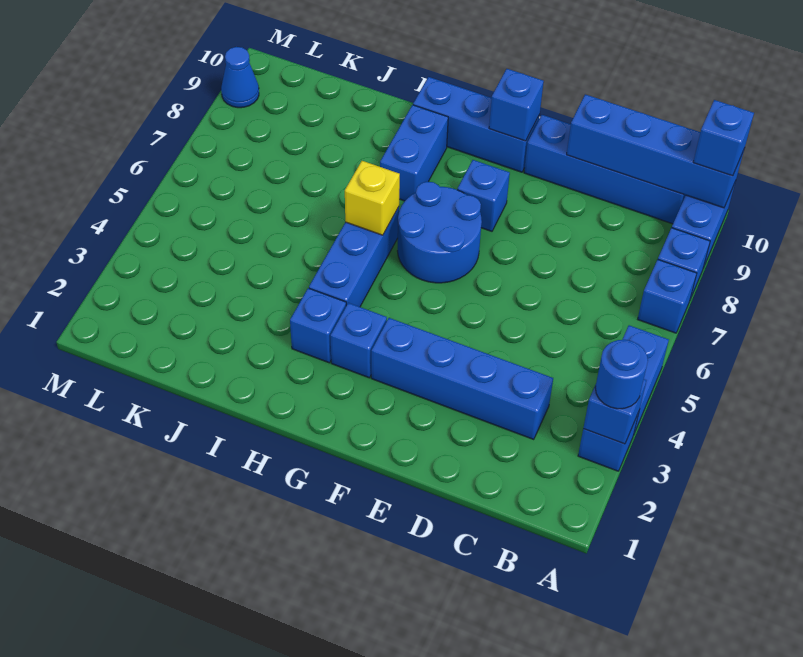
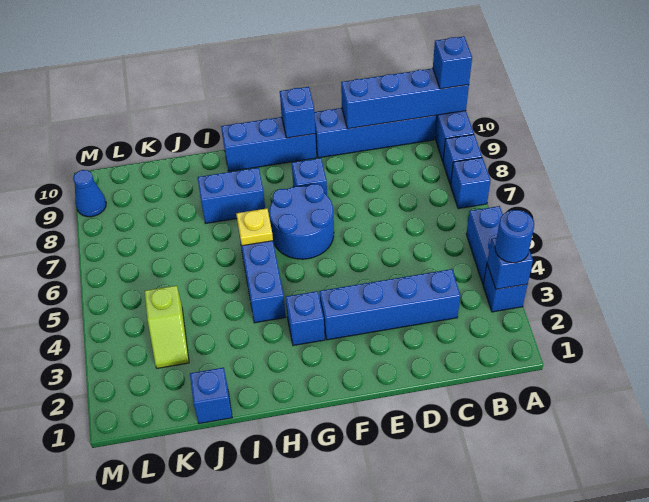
blue 1x1 brick [290,288,346,363] -> blue 1x1 brick moved to [190,368,232,424]
yellow 1x1 brick [345,161,400,235] -> yellow 1x1 plate [236,208,273,246]
blue 1x2 brick [380,105,448,201] -> blue 1x2 brick turned to [198,168,265,223]
none -> lime 1x2 slope [145,286,189,368]

